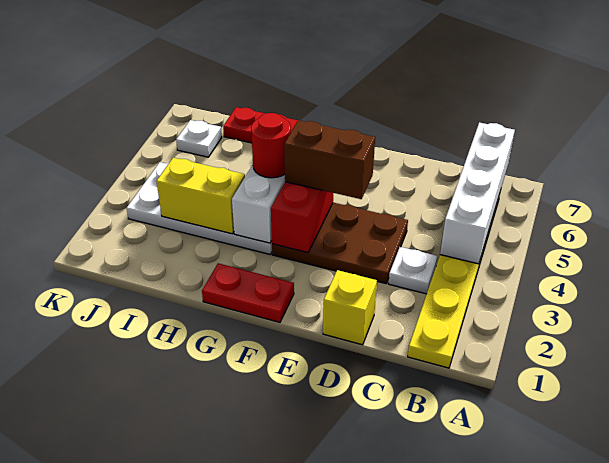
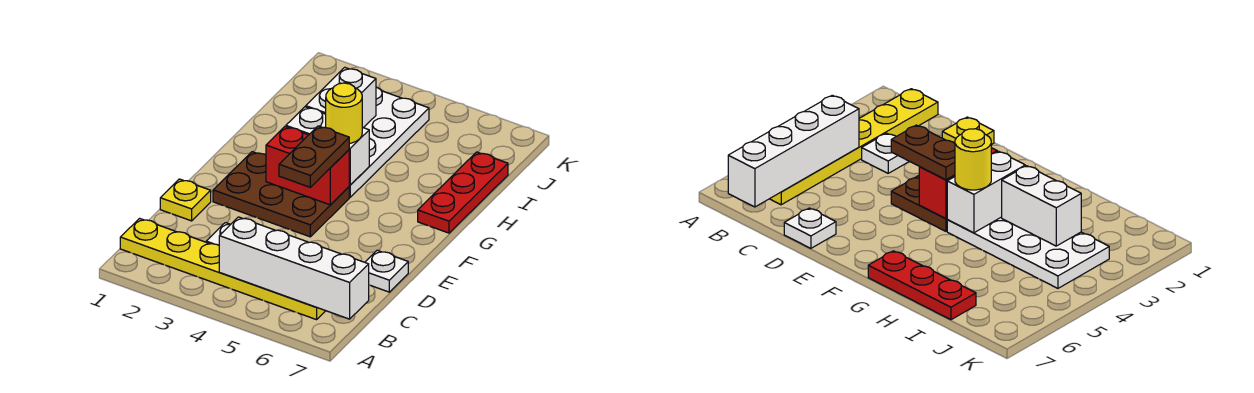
yellow 1x1 brick [323,270,377,345] -> yellow 1x1 plate [160,179,211,221]
brown 2x3 plate [272,203,408,284] -> brown 2x3 plate turned to [213,152,349,237]
brown 1x2 brick [284,121,375,199] -> brown 1x2 plate [279,126,349,187]
red 1x2 plate [202,263,294,322] -> none
red 1x1 round brick [251,113,291,178] -> yellow 1x1 round brick [326,83,362,144]
yellow 1x2 brick [156,158,245,234] -> white 1x2 brick [306,67,376,128]
white 1x1 plate [176,120,222,157] -> white 1x1 plate moved to [365,250,408,292]

